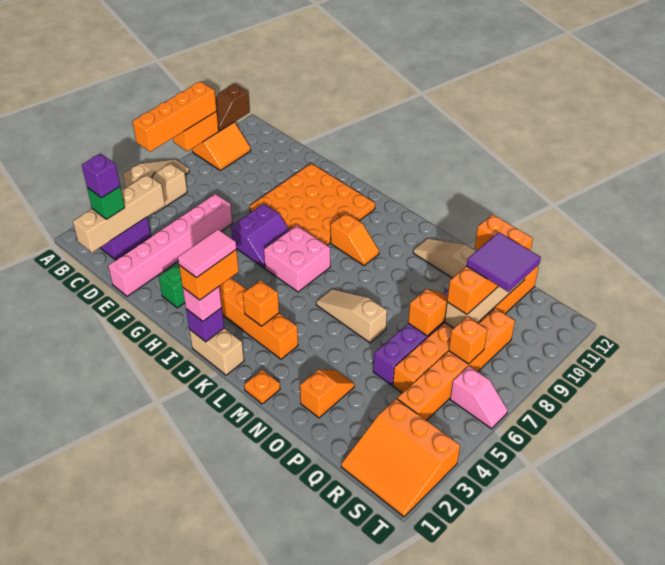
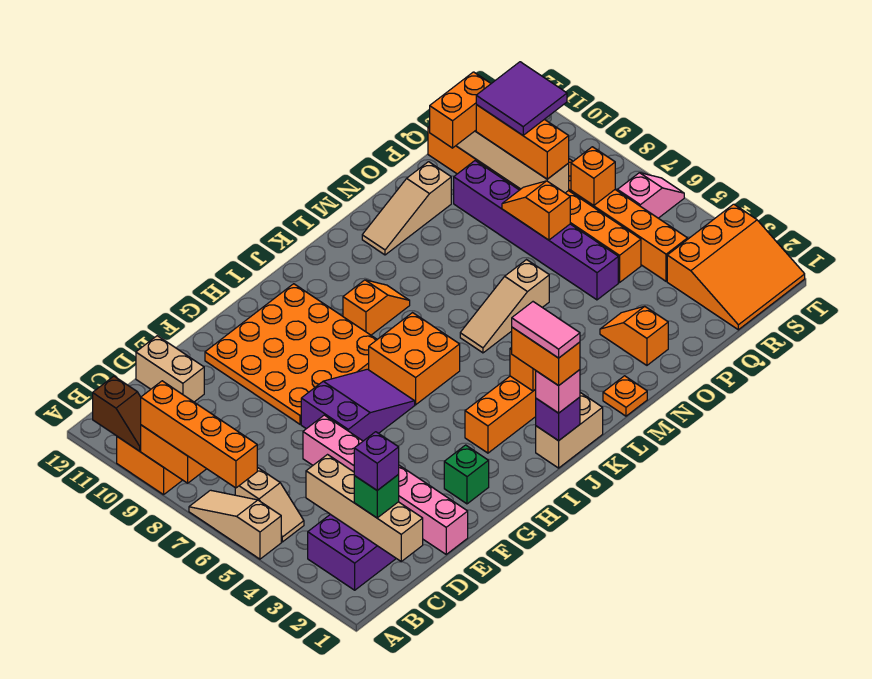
none -> tan 1x2 brick [136,336,204,402]
purple 2x2 slope [231,204,290,268] -> purple 2x3 slope [301,369,415,441]
pink 2x2 brick [264,225,330,292] -> orange 2x2 brick [369,313,460,405]

